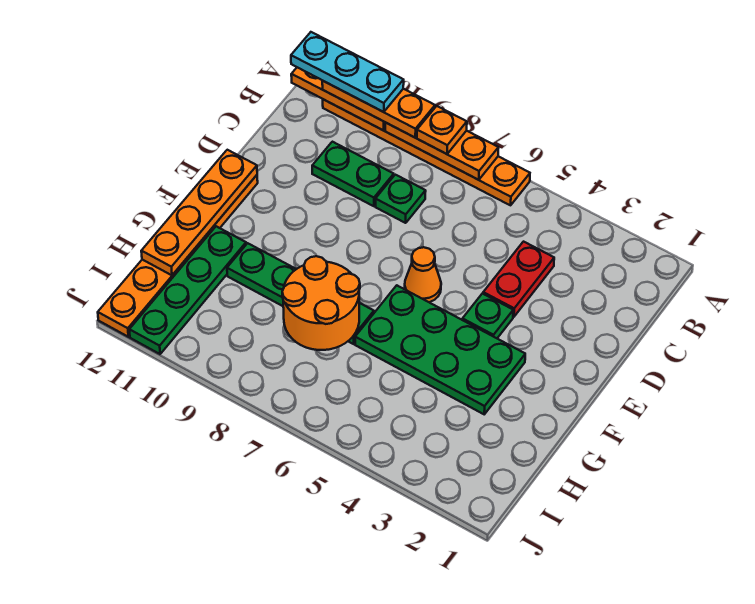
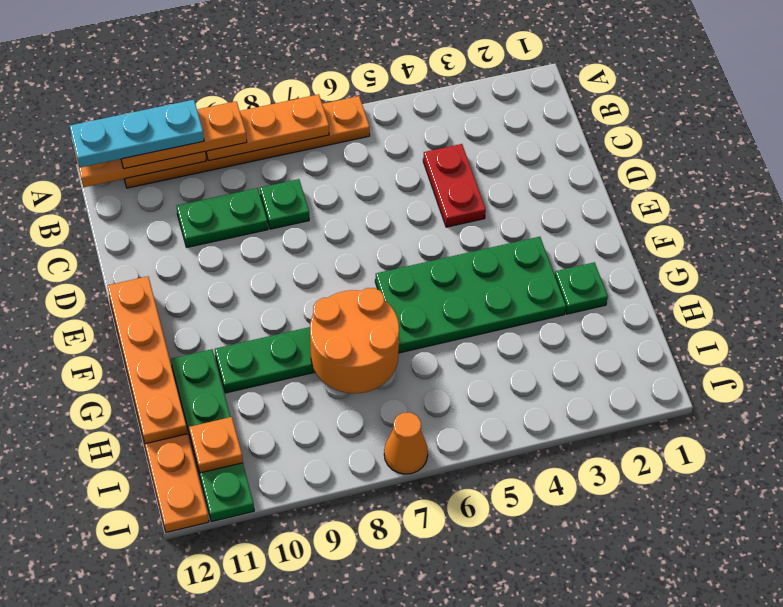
orange 1x1 plate [417,106,467,154] -> orange 1x1 plate moved to [189,417,243,473]
green 1x1 plate [462,293,513,338] -> green 1x1 plate moved to [555,262,608,314]
orange 1x1 cone [405,247,441,302] -> orange 1x1 cone moved to [384,413,428,474]

